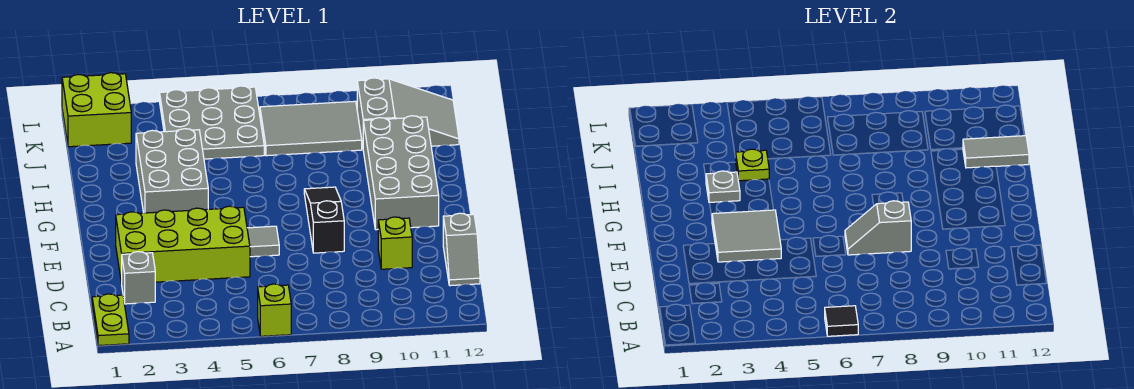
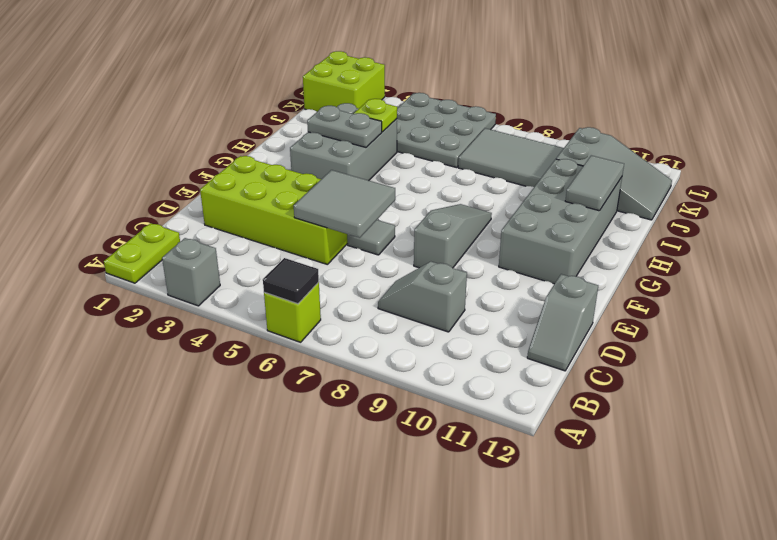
grey 1x1 brick [122,252,155,304] -> grey 1x1 brick moved to [162,238,220,306]
lime 1x1 brick [378,217,412,269] -> none
grey 2x2 tile [712,210,781,262] -> grey 2x2 tile moved to [294,170,395,238]
grey 1x2 slope [845,201,911,255] -> grey 1x2 slope moved to [378,262,467,332]
black 1x3 slope [304,187,344,253] -> grey 1x3 slope [414,204,492,268]
grey 1x1 plate [706,171,740,203] -> grey 1x2 plate [307,106,382,147]
grey 1x2 tile [963,136,1029,168] -> grey 1x2 tile turned to [565,155,624,211]

